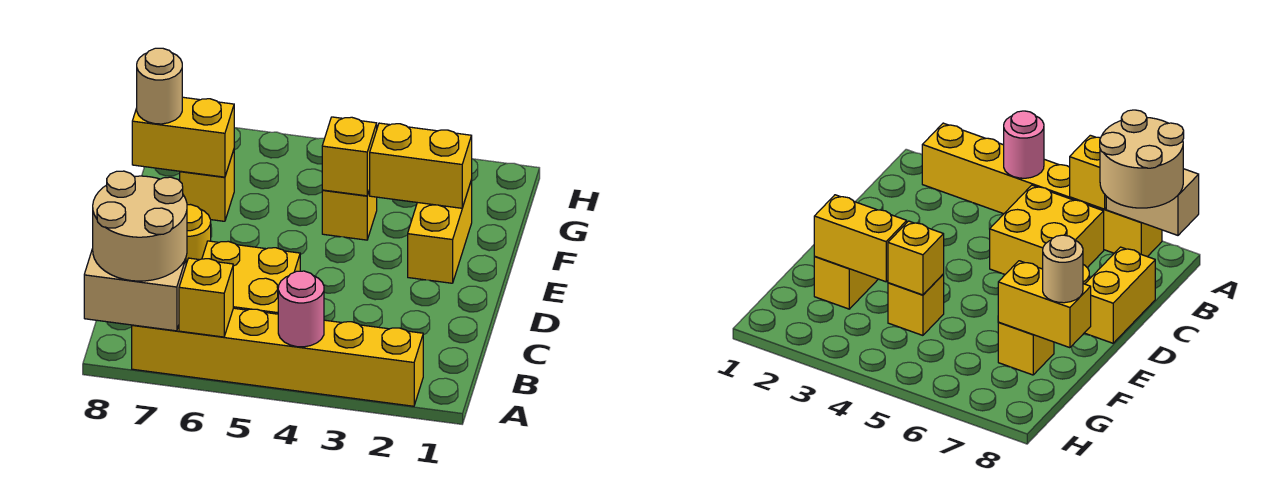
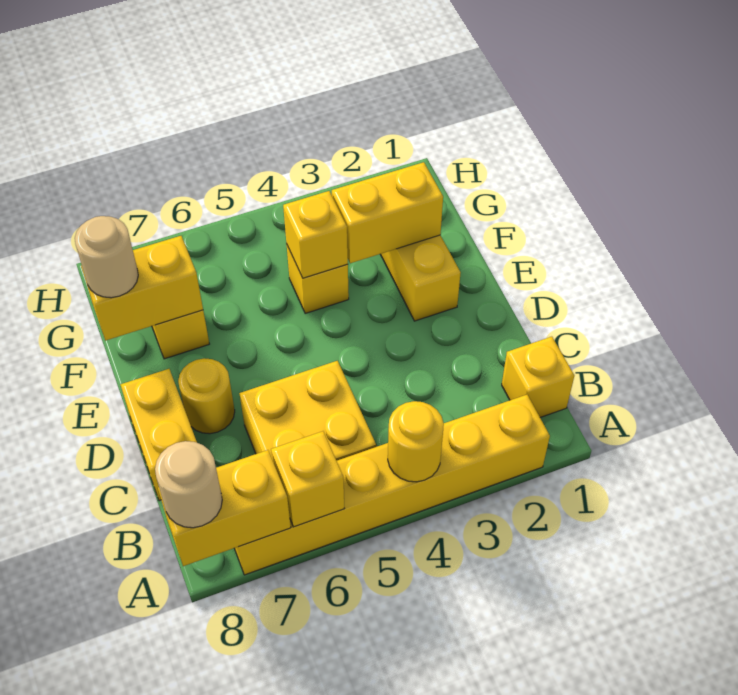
pink 1x1 round brick [278,271,324,347] -> yellow 1x1 round brick [388,401,444,482]
tan 1x2 brick [84,249,186,331] -> yellow 1x2 brick [158,450,291,566]
tan 2x2 round brick [93,171,187,281] -> tan 1x1 round brick [155,441,222,528]
none -> yellow 1x1 brick [502,337,574,417]

